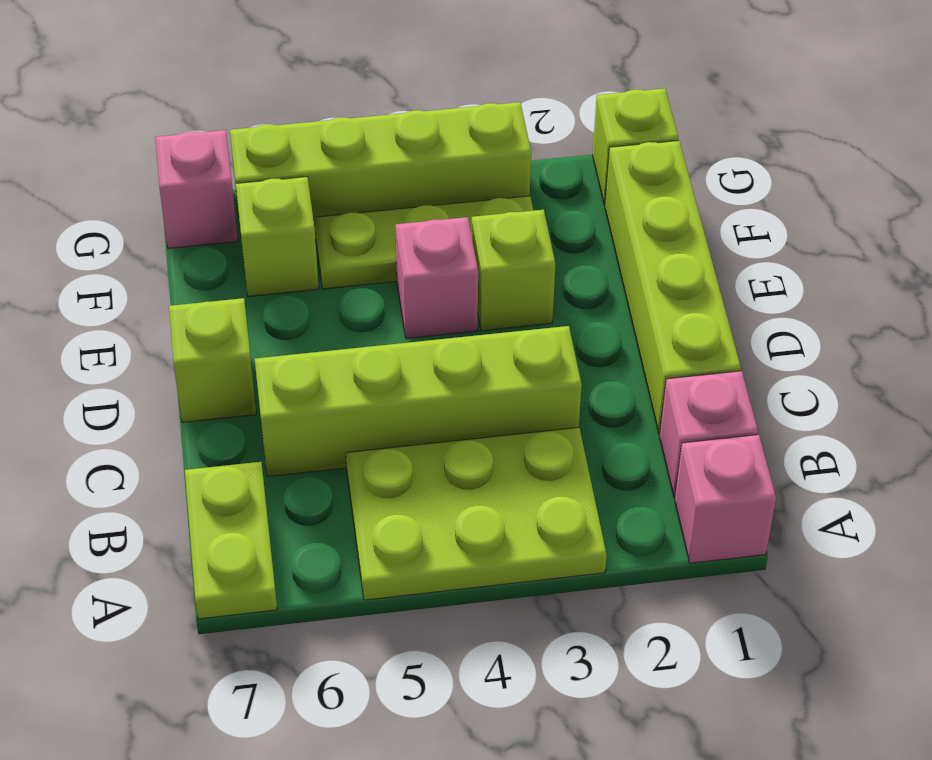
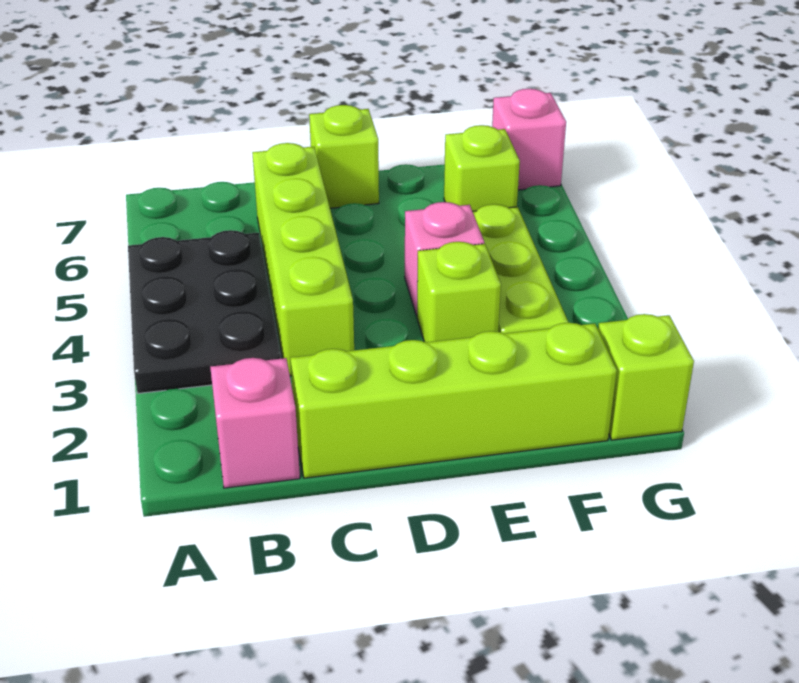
pink 1x1 brick [675,435,776,563] -> none
lime 2x3 plate [346,427,607,600] -> black 2x3 plate [128,230,281,393]
lime 1x2 plate [185,462,277,619] -> none
lime 1x4 brick [230,102,531,227] -> none

